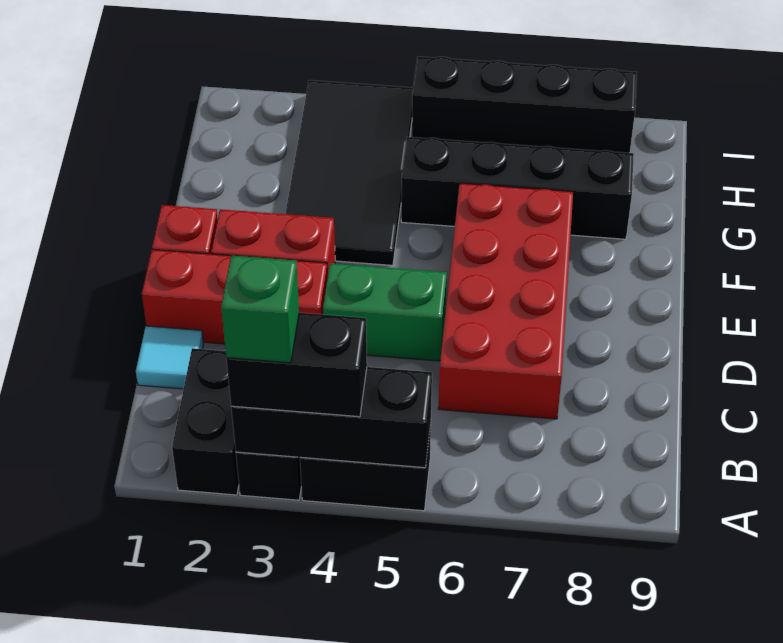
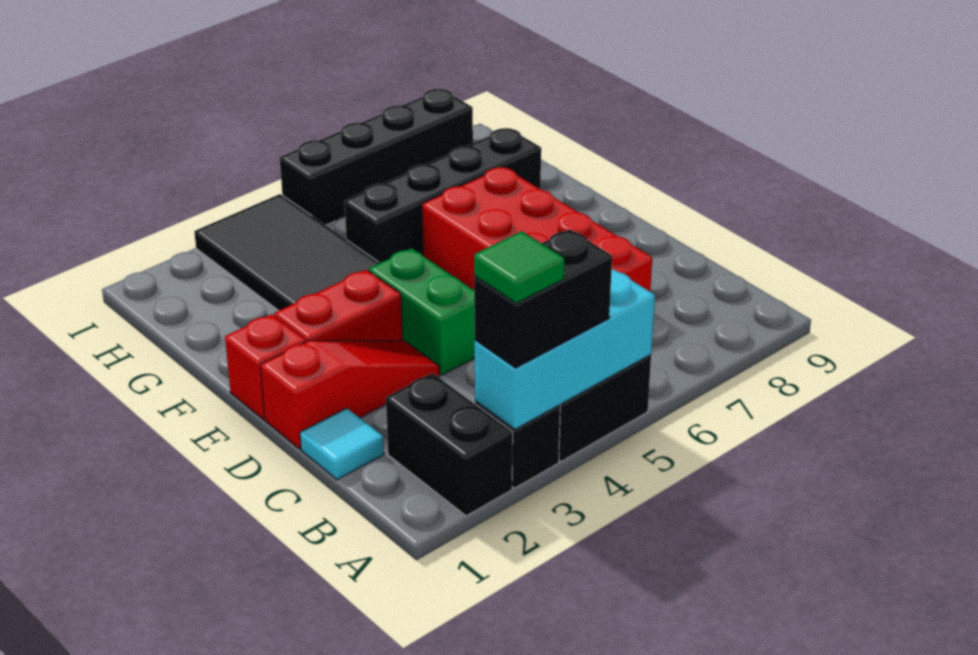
black 1x3 brick [231,367,432,468] -> cyan 1x3 brick [475,269,655,429]
green 1x1 brick [221,256,299,363] -> green 1x1 tile [474,231,564,303]
red 1x3 brick [142,250,328,344] -> red 1x3 slope [260,340,440,449]
green 1x2 brick [323,263,447,361] -> green 1x2 brick turned to [369,248,475,375]

